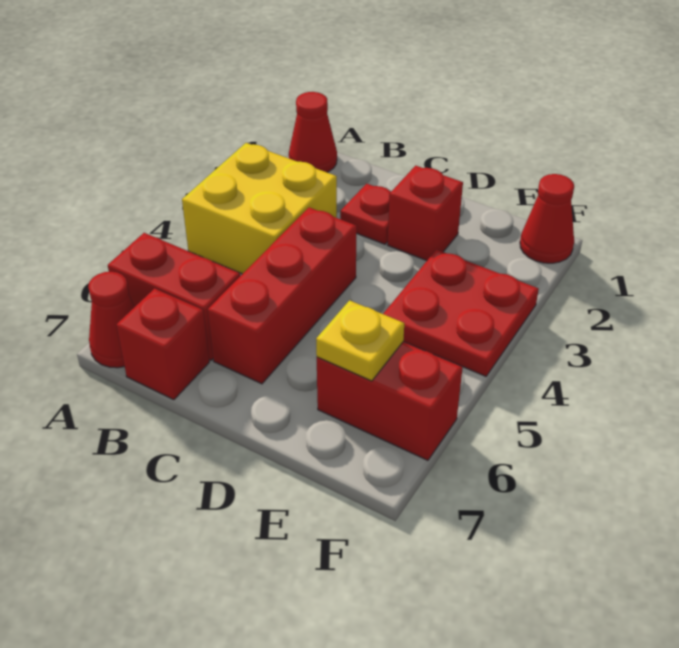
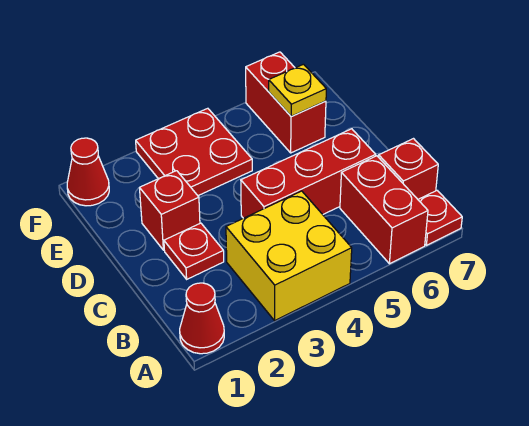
red 1x1 cone [88,272,135,368] -> red 1x1 plate [418,191,462,245]

